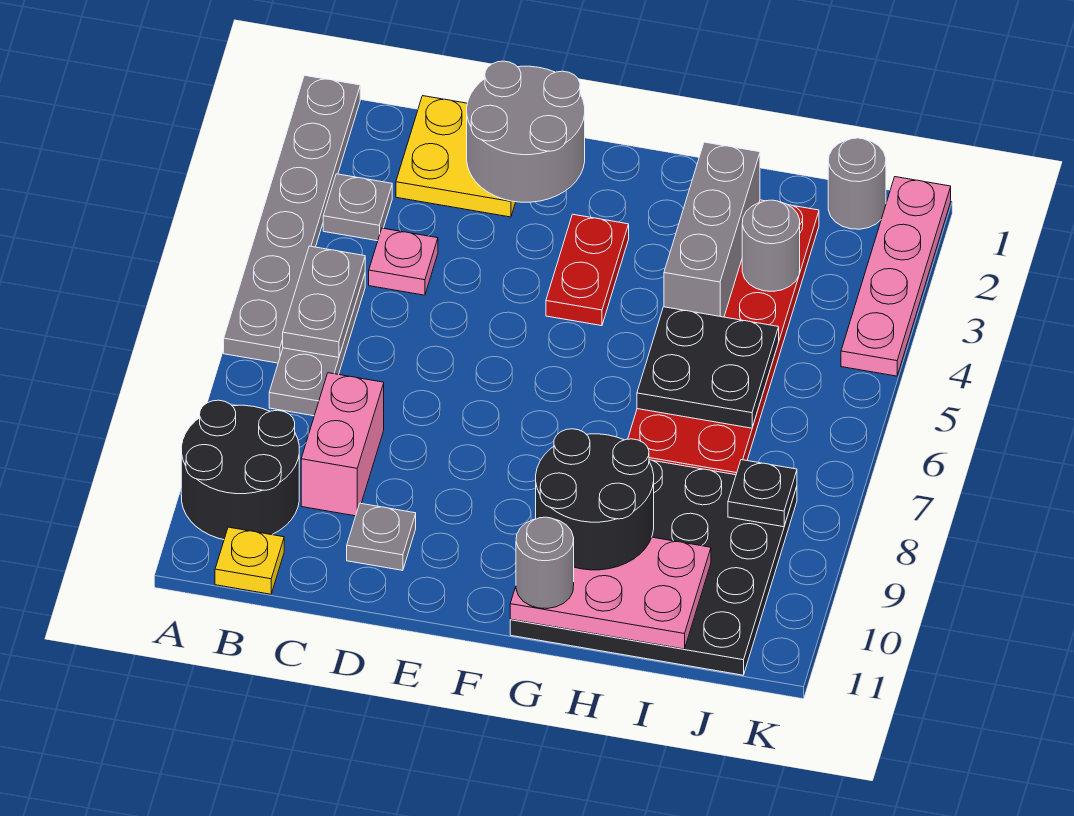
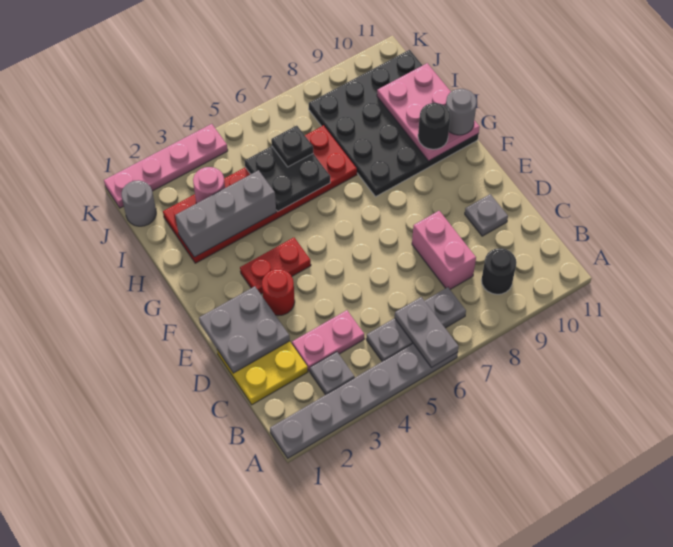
black 2x2 round brick [181,400,299,540] -> black 1x1 round brick [482,248,516,294]
grey 1x2 plate [283,246,365,357] -> grey 1x2 plate turned to [395,297,459,368]
yellow 1x1 plate [215,527,284,594] -> none
pink 1x1 plate [369,228,438,295] -> pink 1x2 plate [292,310,364,371]
pink 1x2 brick [301,373,384,516] -> pink 1x2 brick turned to [412,211,476,289]
grey 2x2 round brick [467,61,585,202] -> grey 2x2 plate [199,286,290,373]
none -> red 1x1 round brick [262,269,295,316]
black 2x2 round brick [536,429,654,570] -> black 1x1 round brick [418,103,450,149]
grey 1x1 round brick [742,200,800,291] -> pink 1x1 round brick [193,167,225,203]
black 1x1 plate [728,460,797,527] -> black 1x1 plate moved to [271,126,313,167]

